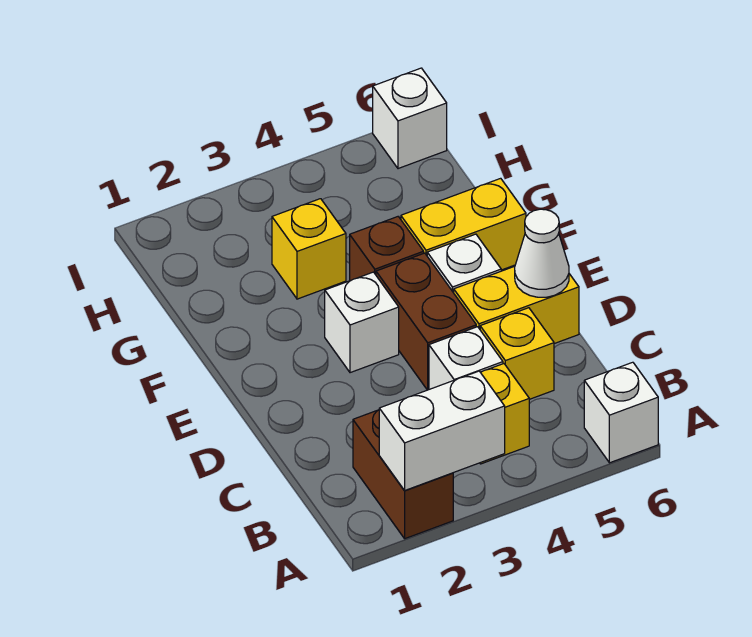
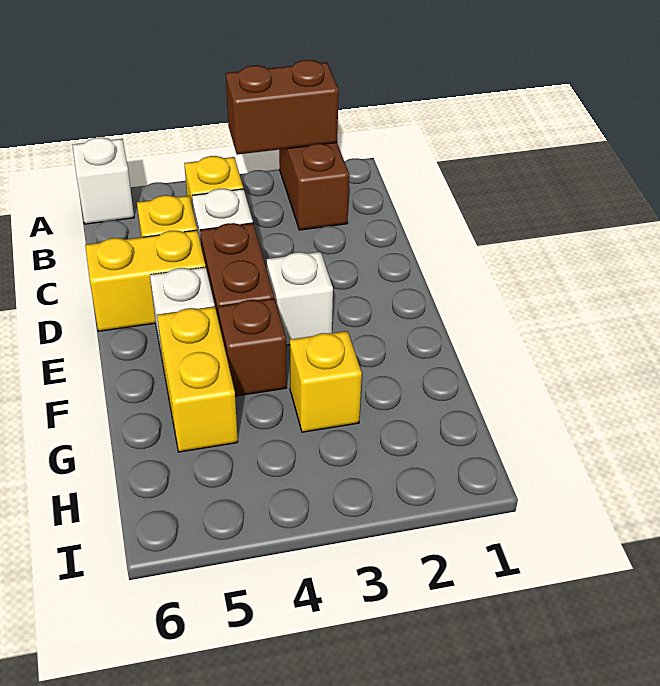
white 1x2 brick [379,371,505,491] -> brown 1x2 brick [226,60,339,155]
white 1x1 cone [515,209,569,297] -> none
yellow 1x2 brick [401,178,526,270] -> yellow 1x2 brick turned to [157,307,238,452]
white 1x1 brick [373,68,447,169] -> none

